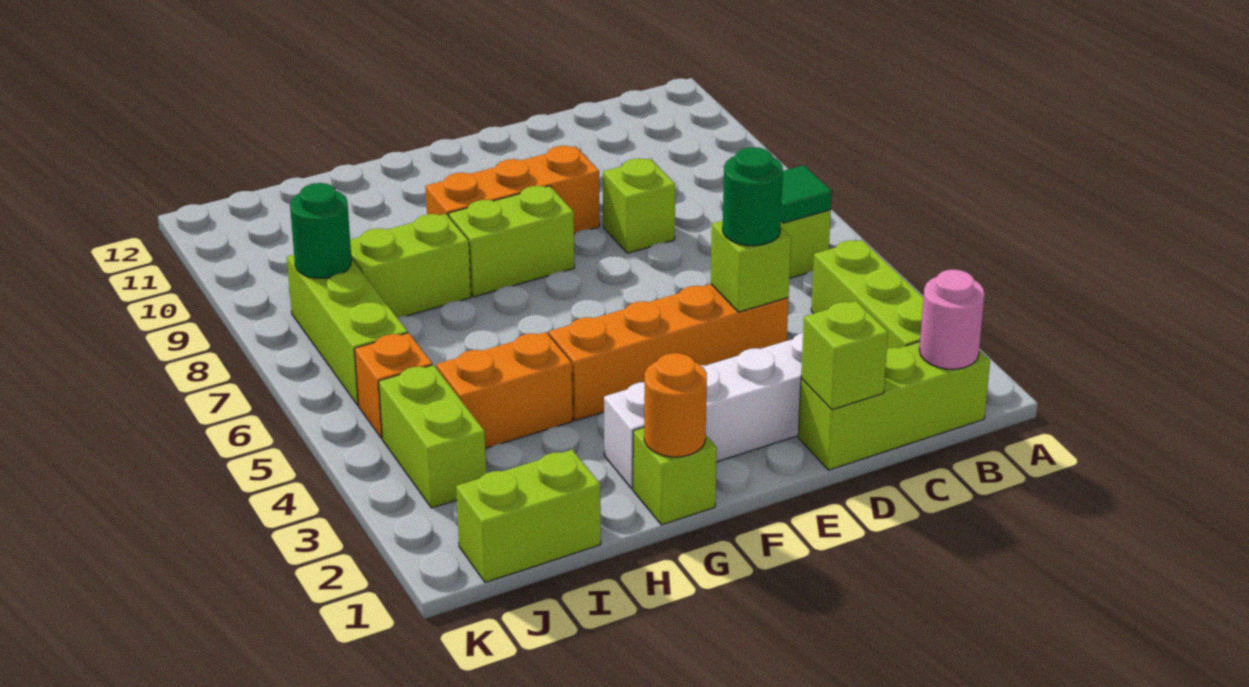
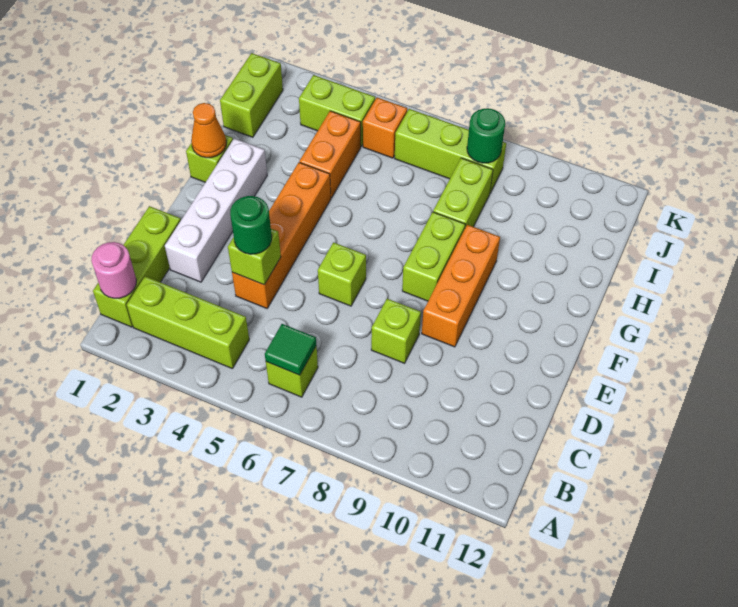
lime 1x1 brick [801,301,888,410] -> lime 1x1 brick moved to [318,242,366,306]
orange 1x1 round brick [644,353,707,457] -> orange 1x1 cone [191,103,226,158]

